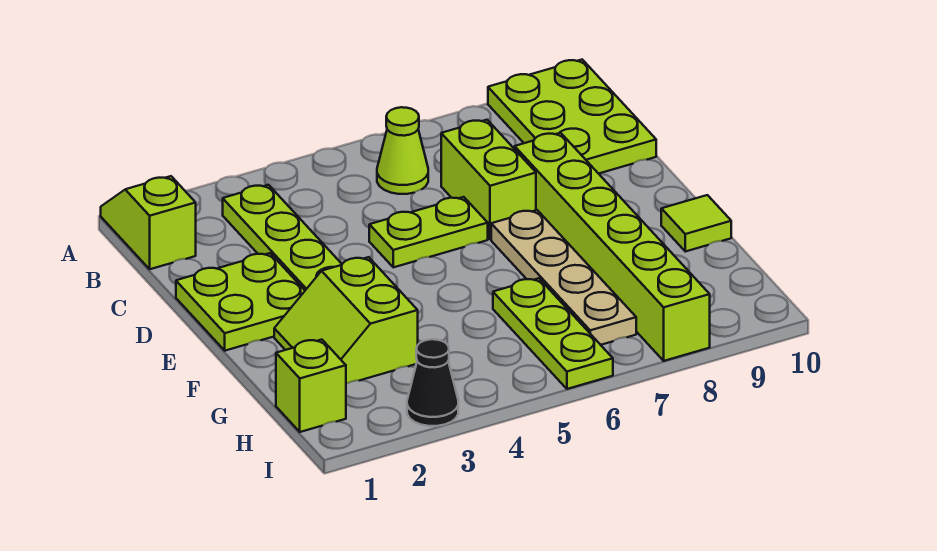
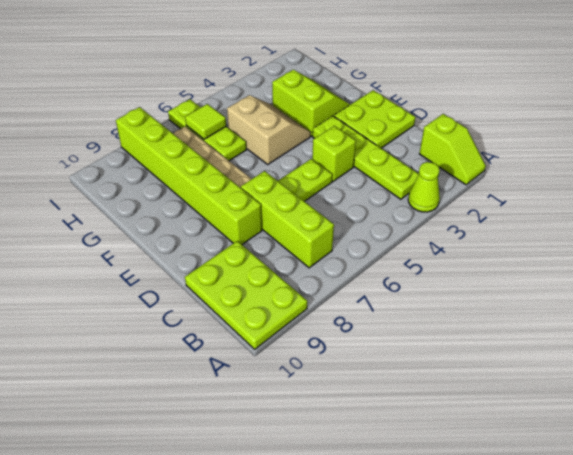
lime 1x1 cone [377,107,428,194] -> lime 1x1 cone moved to [408,162,440,212]
lime 1x2 brick [441,120,536,239] -> lime 1x3 brick [241,171,334,268]
none -> tan 2x2 slope [227,95,311,164]
lime 1x1 tile [661,195,731,252] -> lime 1x1 tile moved to [185,104,226,139]
lime 1x1 brick [276,340,346,432] -> lime 1x1 brick moved to [312,126,356,182]
black 1x1 cone [407,339,458,426] -> none

